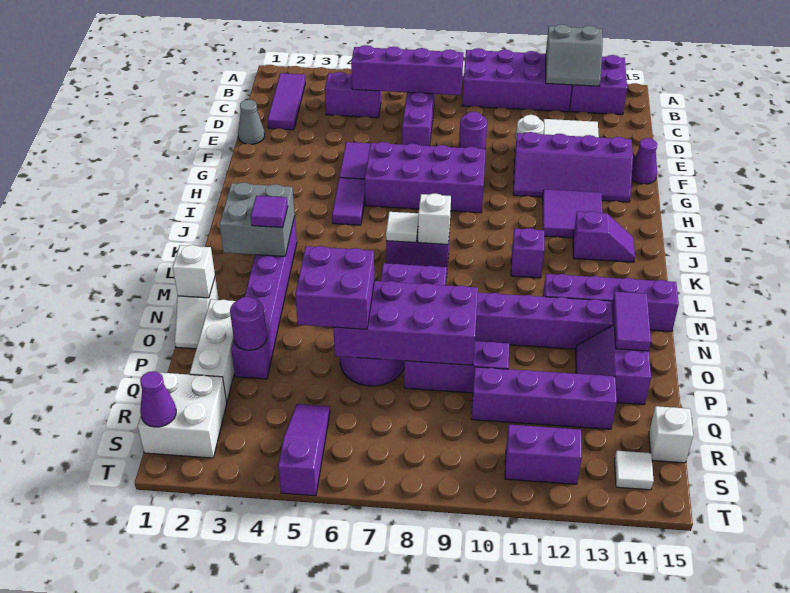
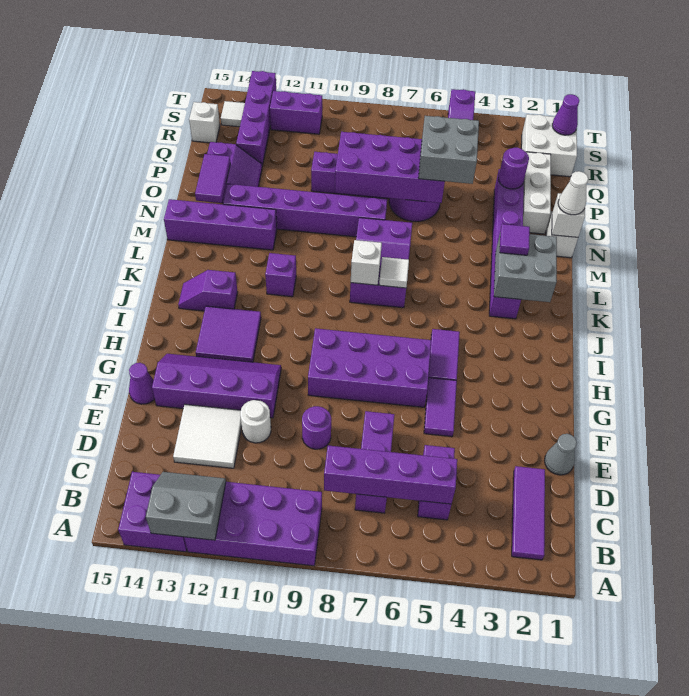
purple 1x2 brick [325,72,381,118] -> purple 1x2 brick turned to [418,445,455,520]
none -> white 1x1 cone [558,171,588,215]
purple 2x2 brick [295,246,374,329] -> grey 2x2 brick [418,116,479,184]
purple 1x4 brick [472,367,617,429] -> purple 1x4 brick turned to [236,71,276,166]

